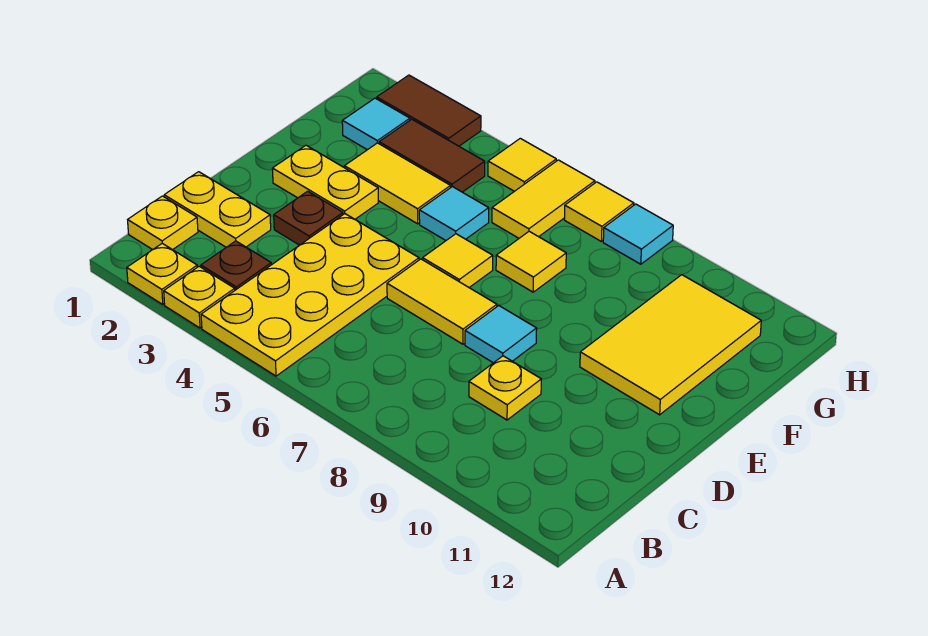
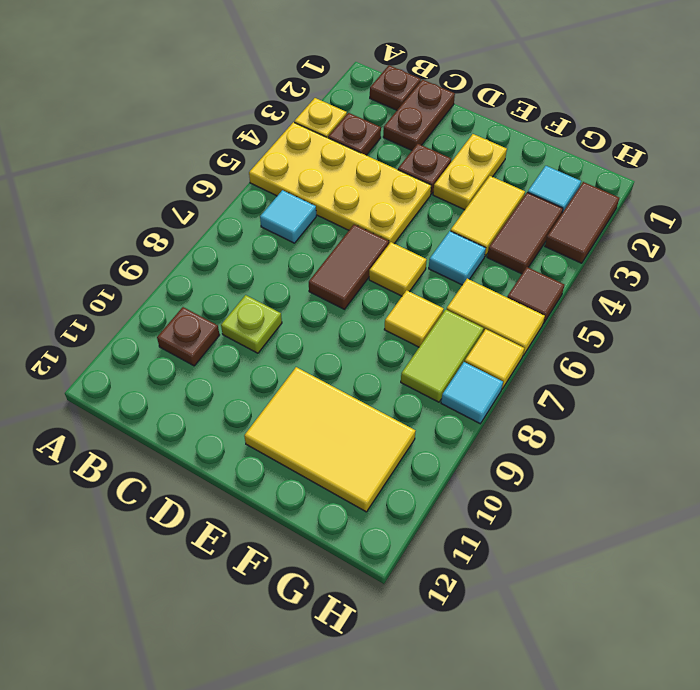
yellow 1x1 plate [127,243,197,305] -> none
yellow 1x1 plate [128,196,198,250] -> brown 1x1 plate [370,65,421,110]
none -> brown 1x1 plate [157,307,219,366]
yellow 1x2 plate [164,172,271,247] -> brown 1x2 plate [383,80,455,150]
yellow 1x1 plate [469,356,541,420] -> lime 1x1 plate [221,295,282,353]
yellow 1x2 tile [387,259,497,344] -> brown 1x2 tile [309,225,389,309]
cyan 1x1 tile [465,306,537,363] -> cyan 1x1 tile moved to [260,190,316,243]
none -> lime 1x2 tile [401,310,484,402]
yellow 1x1 tile [488,138,556,191] -> brown 1x1 tile [507,267,564,324]

